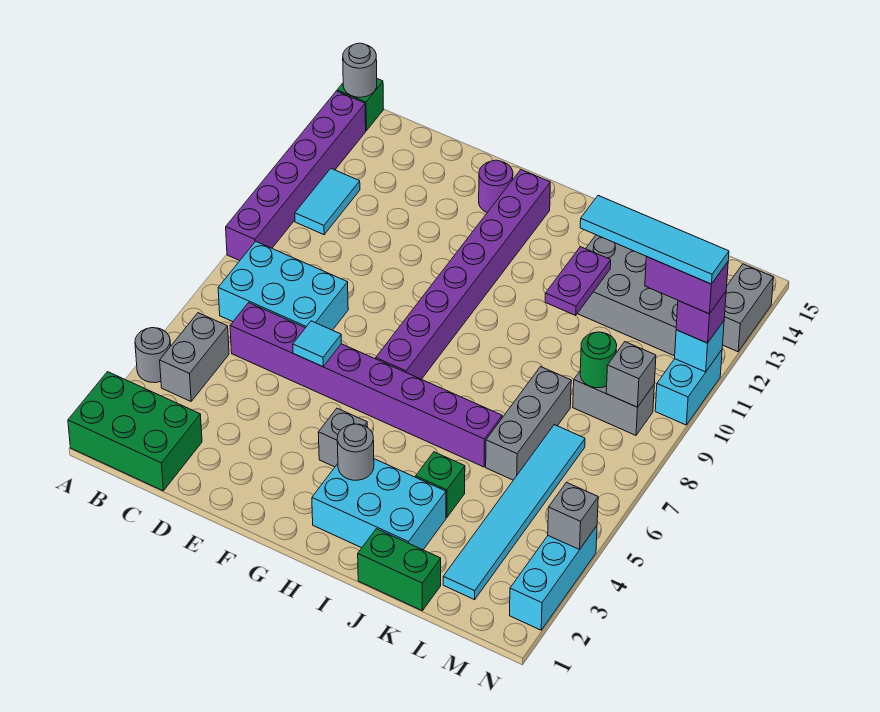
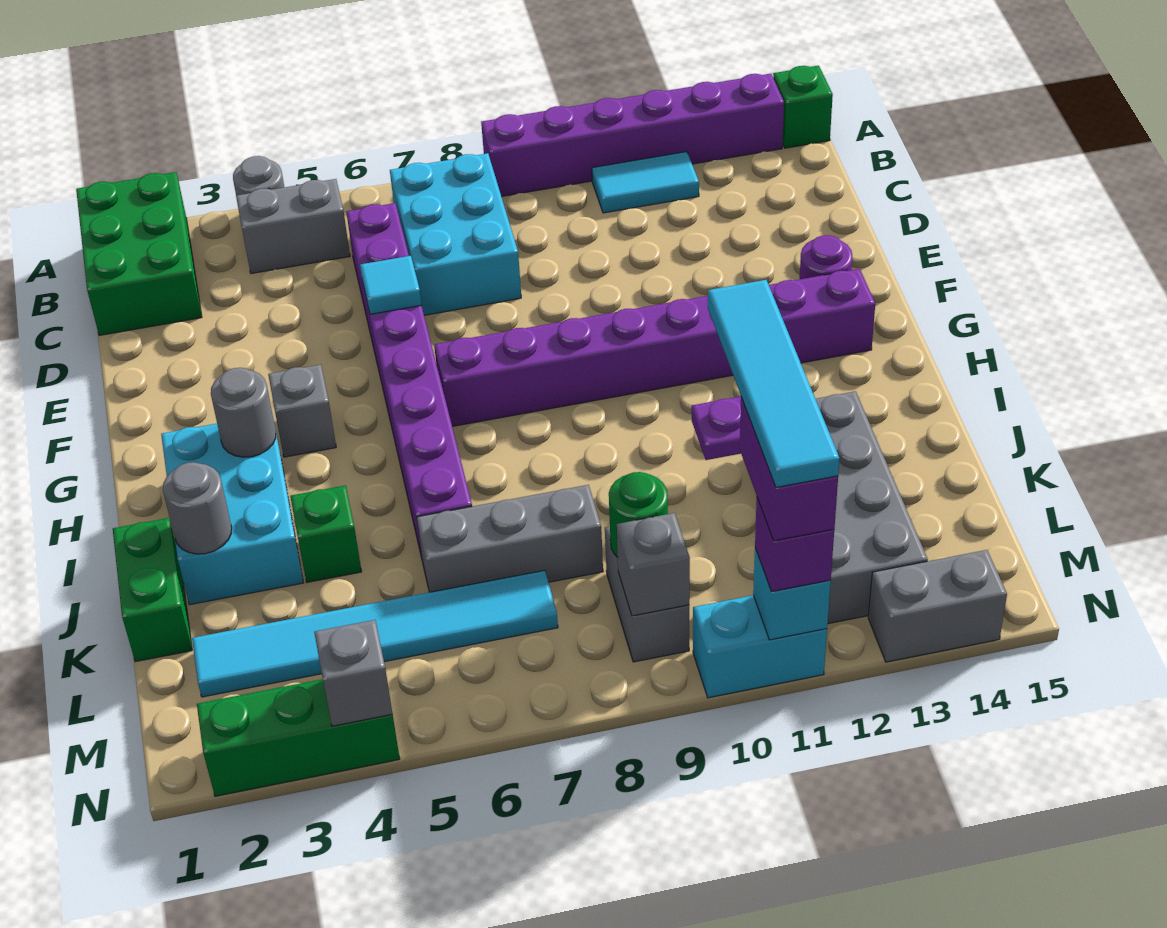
grey 1x1 round brick [343,43,377,97] -> grey 1x1 round brick moved to [163,462,232,554]
cyan 1x3 brick [510,526,597,630] -> green 1x3 brick [197,679,400,796]

